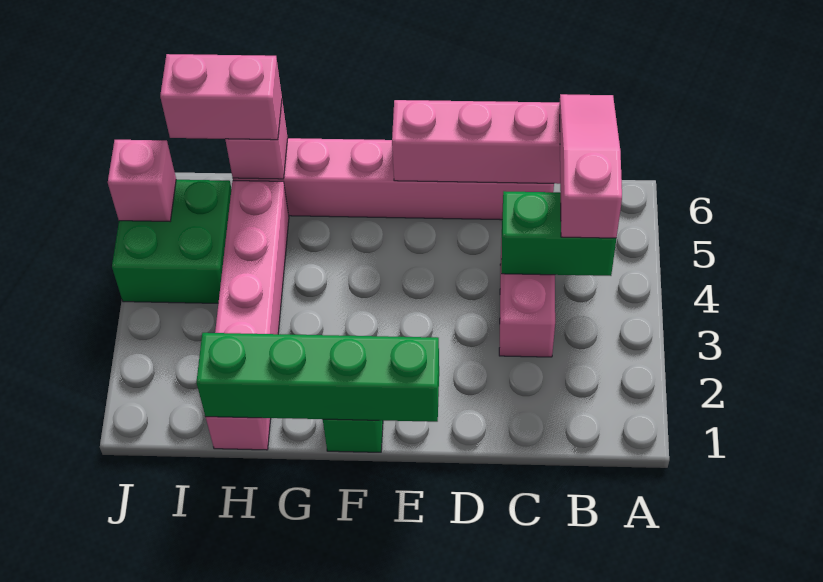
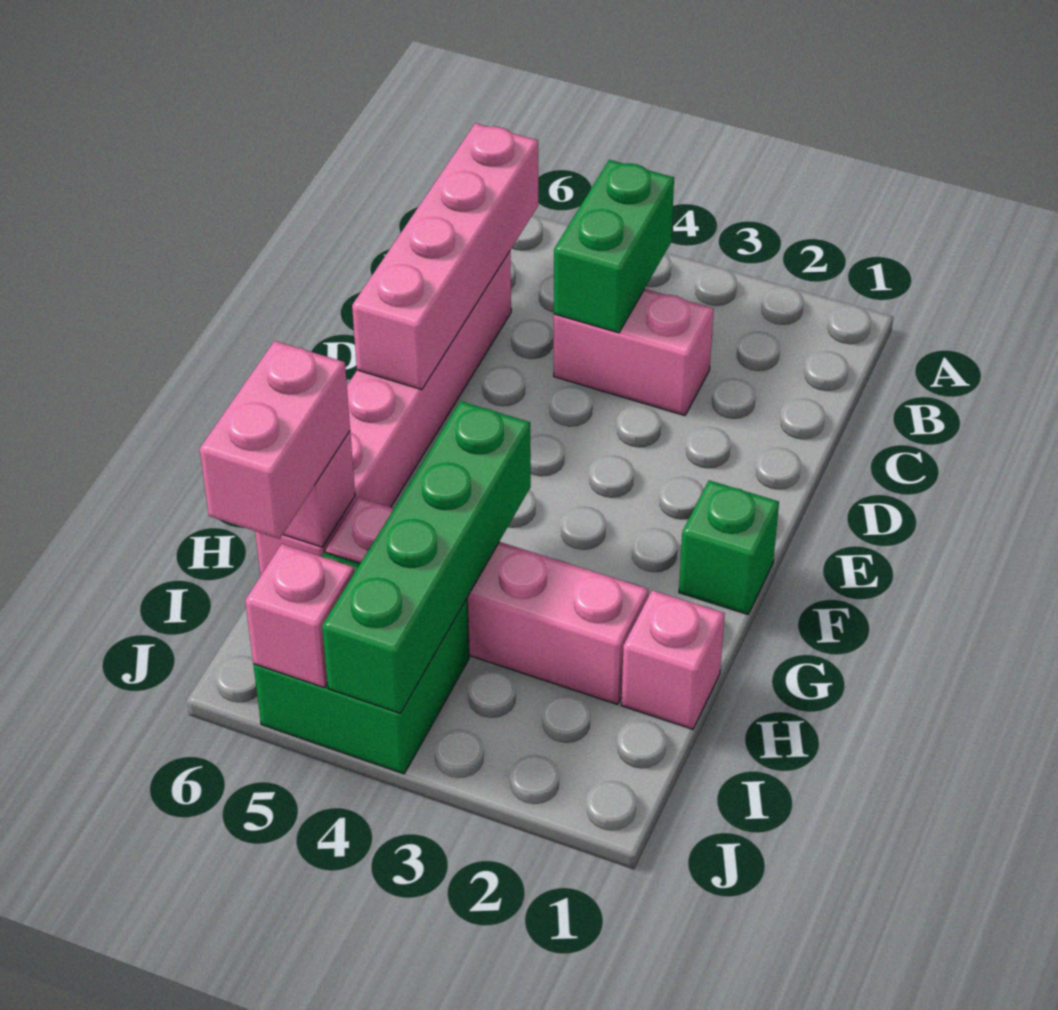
pink 1x3 slope [560,94,622,238] -> none
green 1x4 brick [196,333,439,422] -> green 1x4 brick moved to [322,401,531,713]

